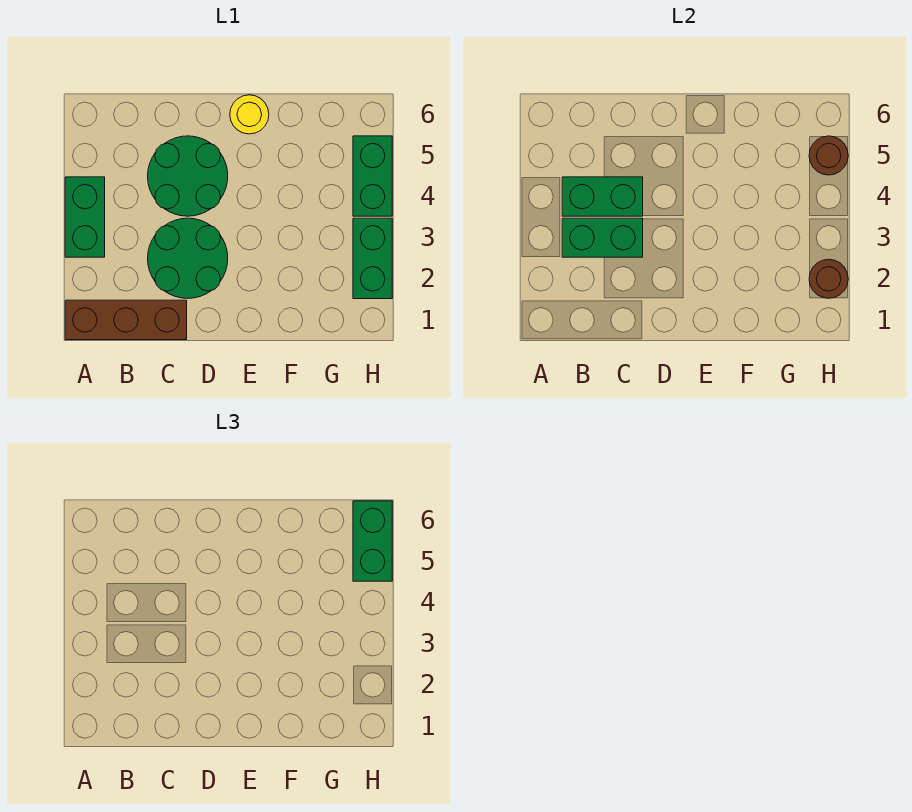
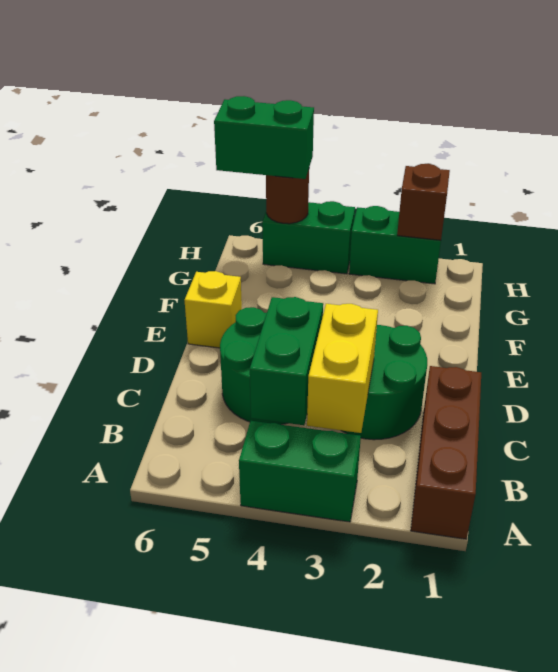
green 1x2 brick [562,218,643,257] -> yellow 1x2 brick [307,304,378,433]
yellow 1x1 round brick [230,95,269,134] -> yellow 1x1 brick [184,271,242,348]
brown 1x1 round brick [809,259,848,298] -> brown 1x1 brick [397,164,450,240]

